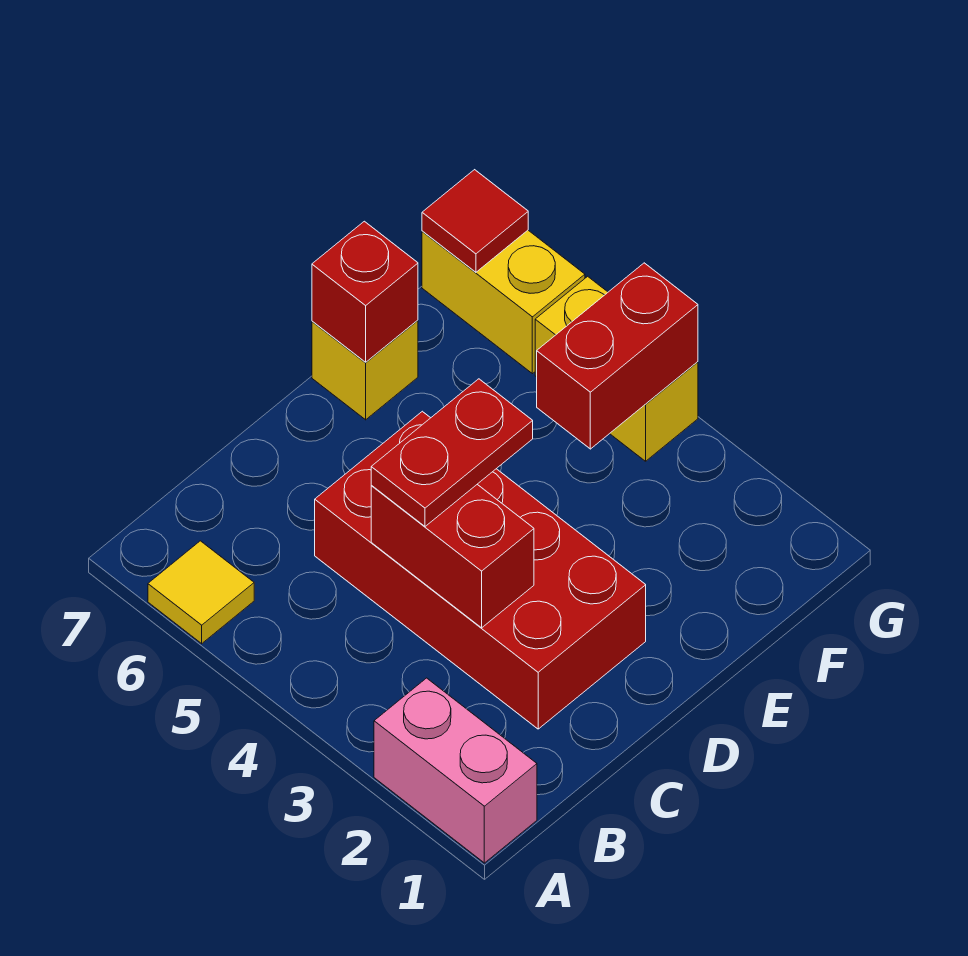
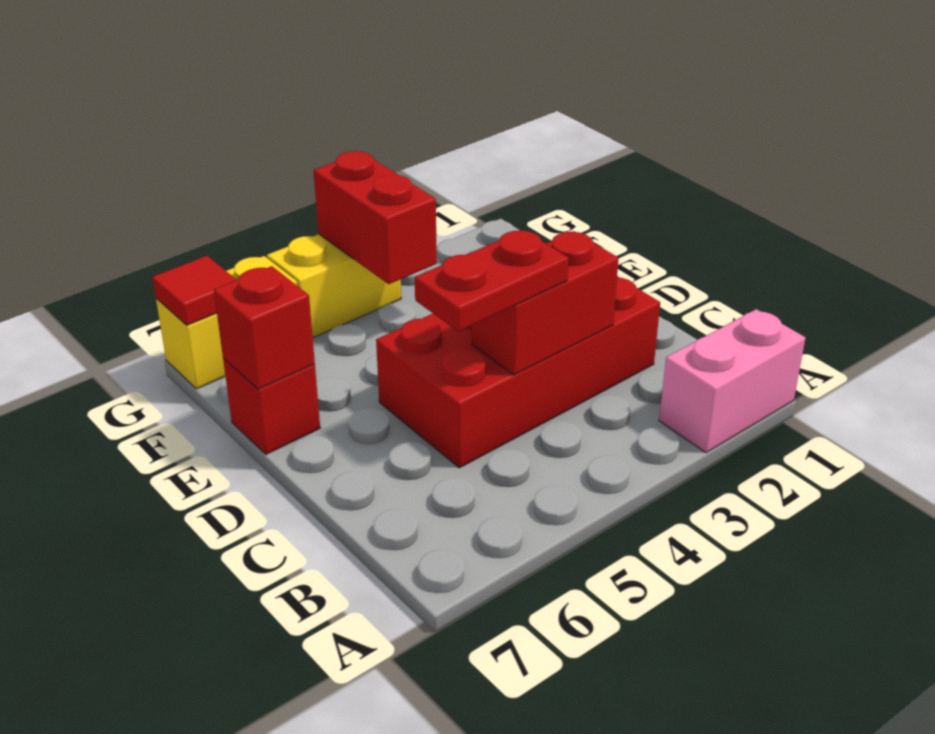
yellow 1x1 tile [148,541,254,643] -> none
red 1x2 plate [371,379,533,526] -> red 1x2 plate turned to [415,230,568,331]
yellow 1x1 brick [312,320,418,420] -> red 1x1 brick [223,359,320,454]

